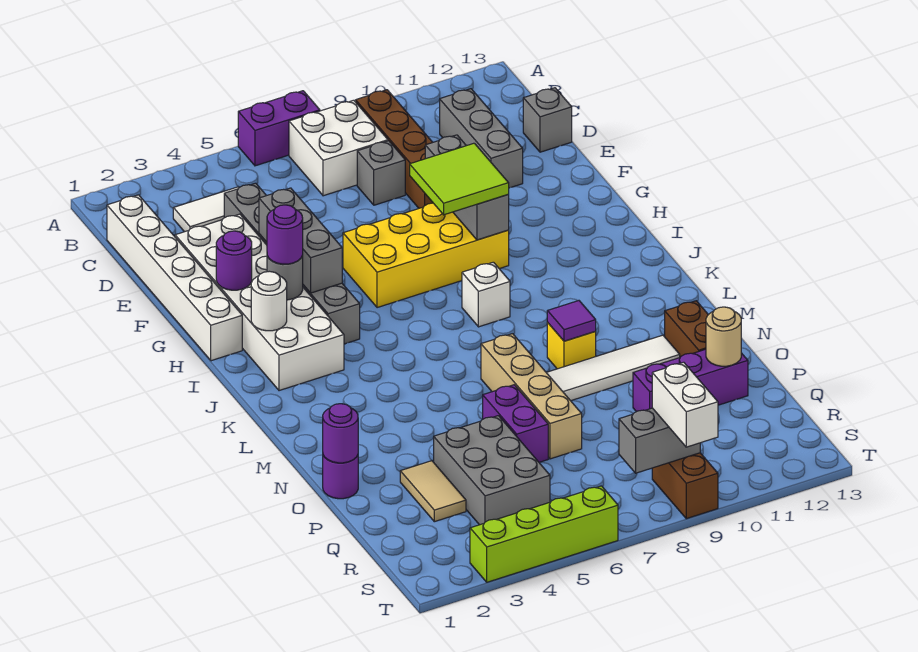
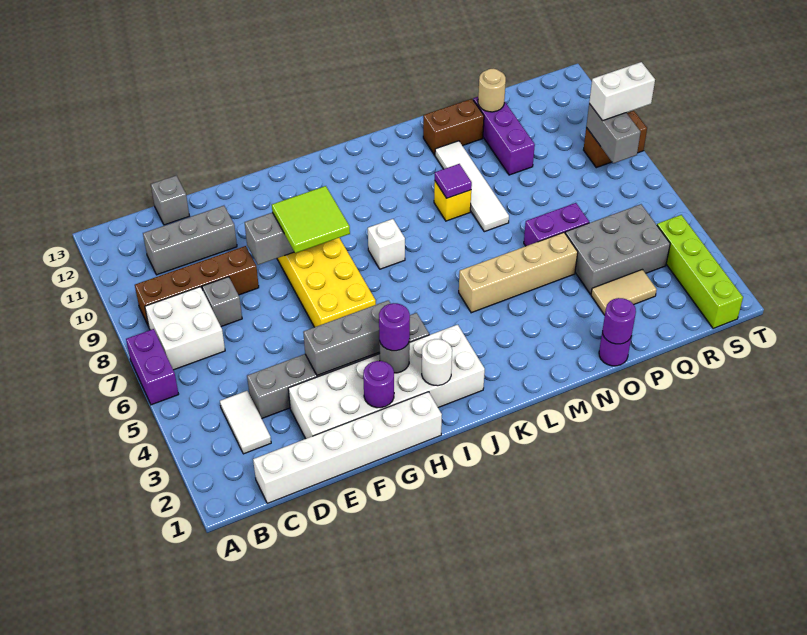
tan 1x4 brick [481,334,582,459] -> tan 1x4 brick moved to [459,232,578,313]
lime 1x4 brick [470,486,618,582] -> lime 1x4 brick moved to [657,215,743,329]

